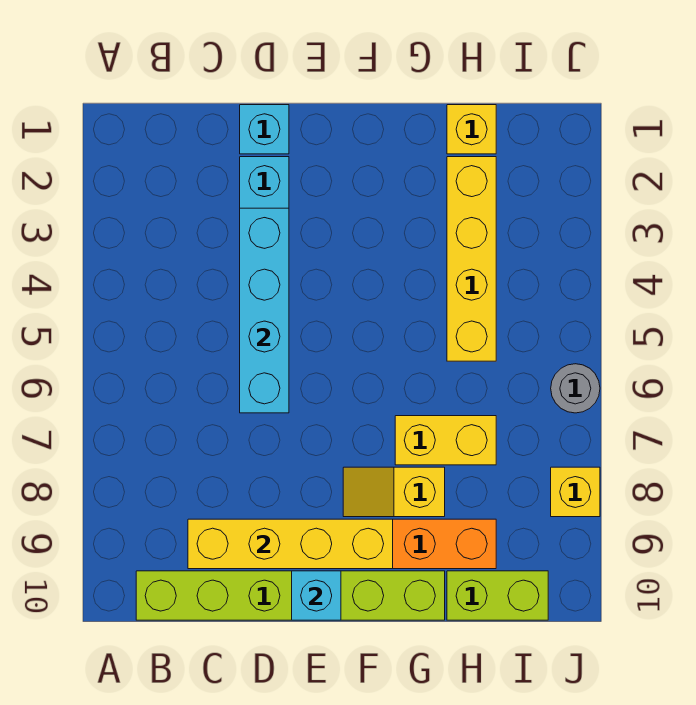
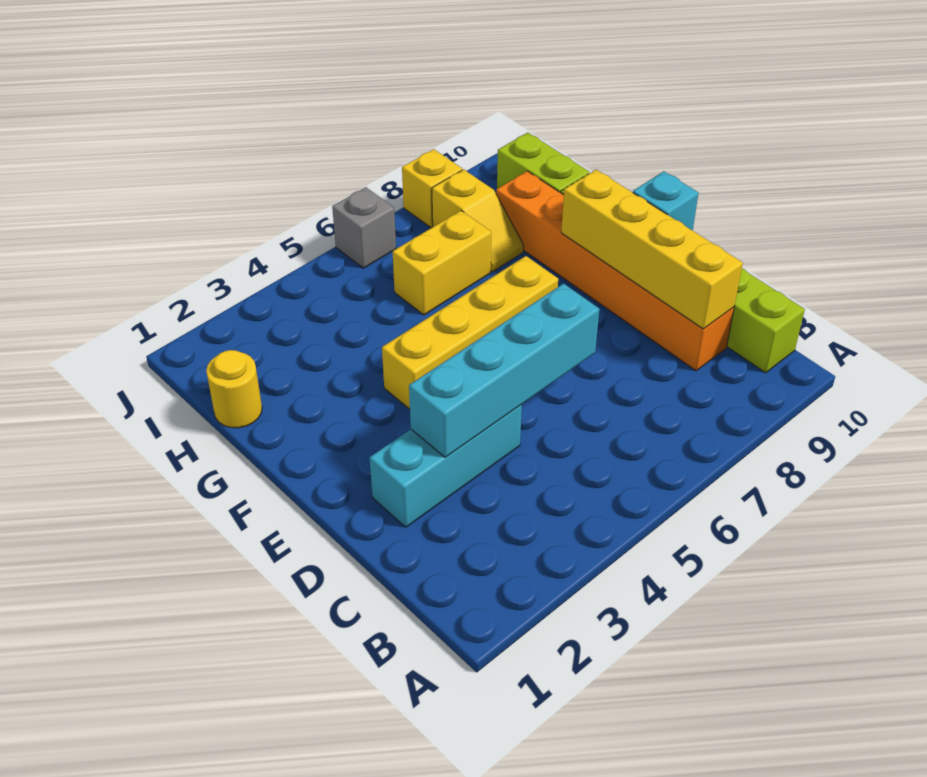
cyan 1x1 brick [240,105,289,154] -> none
yellow 1x2 slope [343,467,445,517] -> yellow 1x2 slope moved to [432,169,524,272]
yellow 1x2 brick [395,416,496,465] -> yellow 1x2 brick turned to [393,211,491,315]
yellow 1x1 brick [447,105,496,154] -> yellow 1x1 round brick [206,350,262,428]
yellow 1x4 brick [447,157,496,361] -> yellow 1x4 brick moved to [382,256,558,409]
grey 1x1 round brick [551,364,600,413] -> grey 1x1 brick [332,187,396,268]

